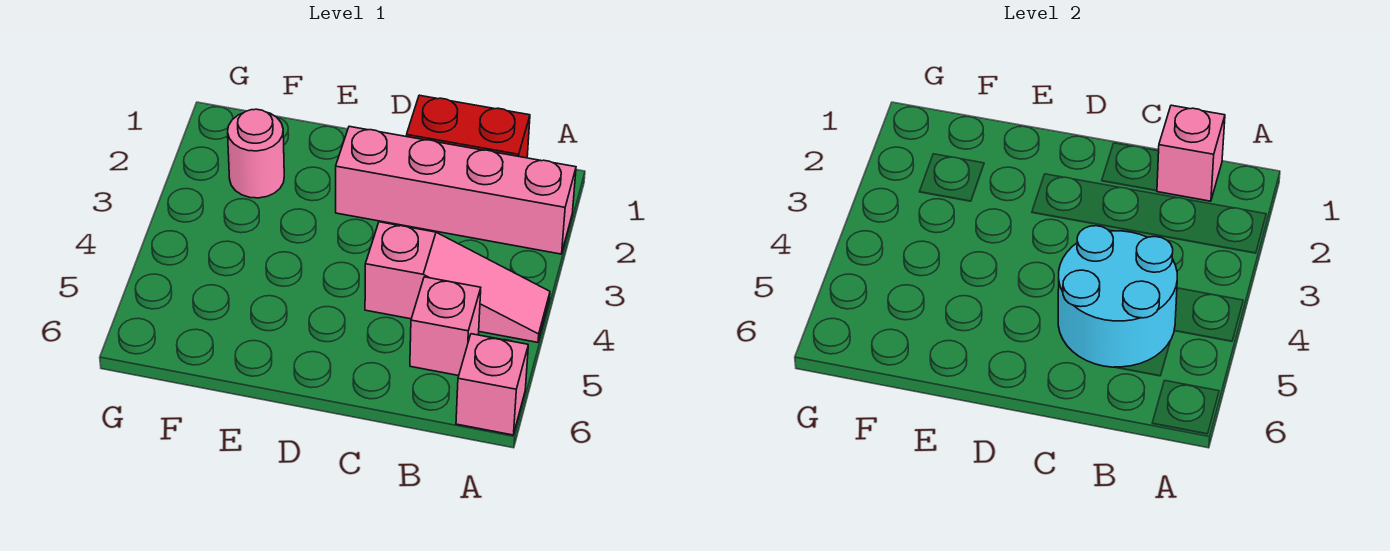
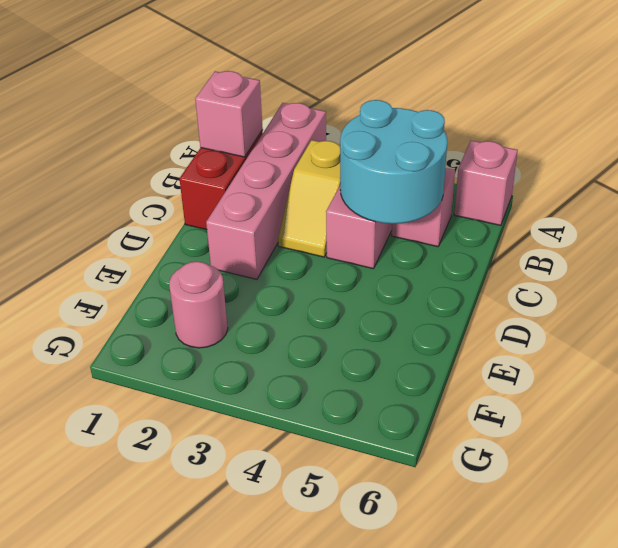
none -> yellow 1x2 slope [278,140,340,257]

